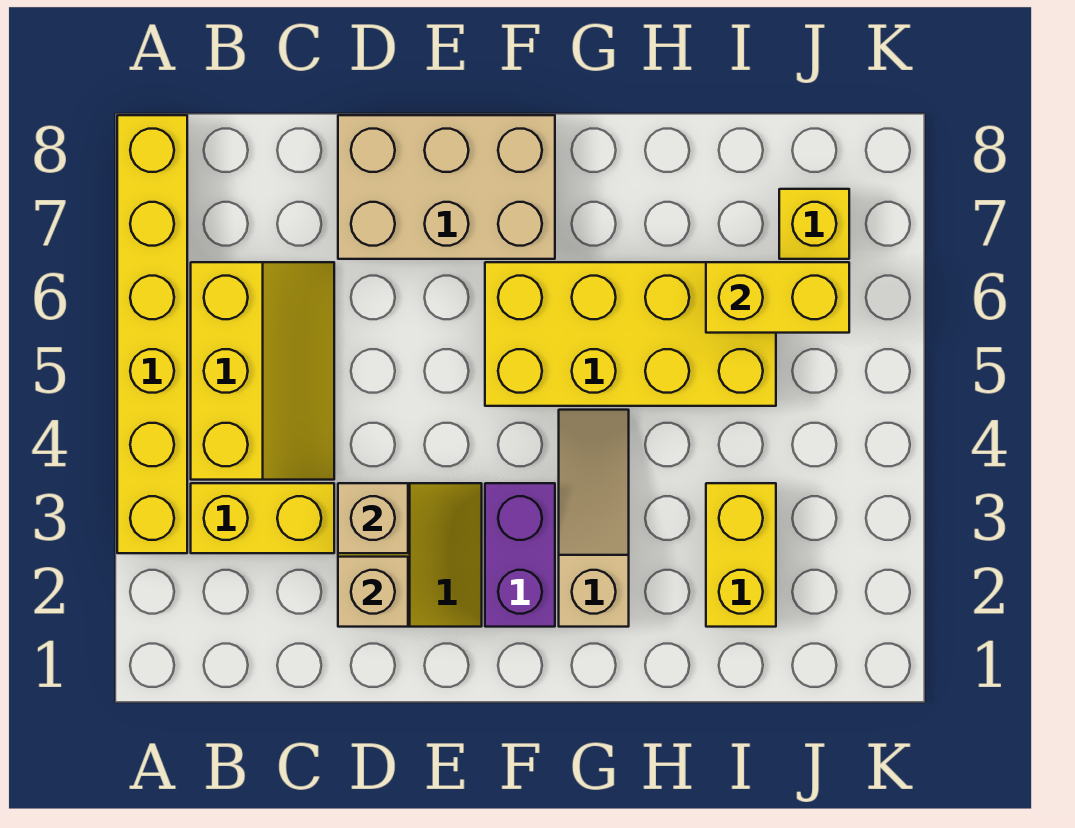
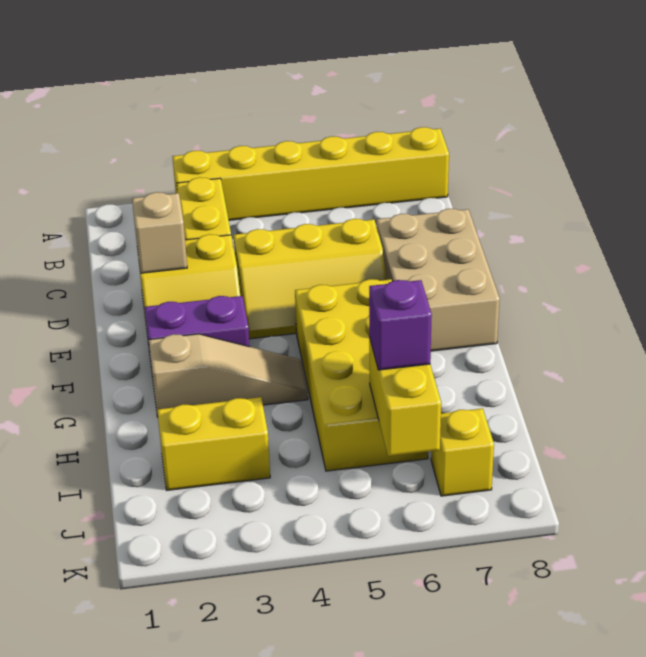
yellow 2x3 slope [191,262,334,480] -> yellow 2x3 slope moved to [234,219,386,339]
tan 1x1 brick [338,483,408,553] -> none
none -> purple 1x1 brick [369,280,432,370]

